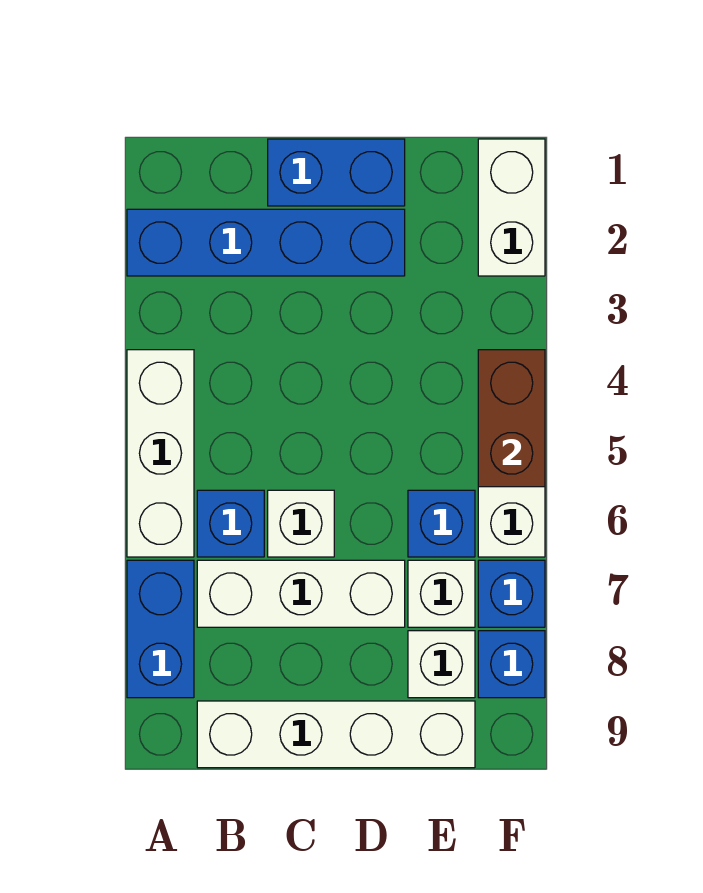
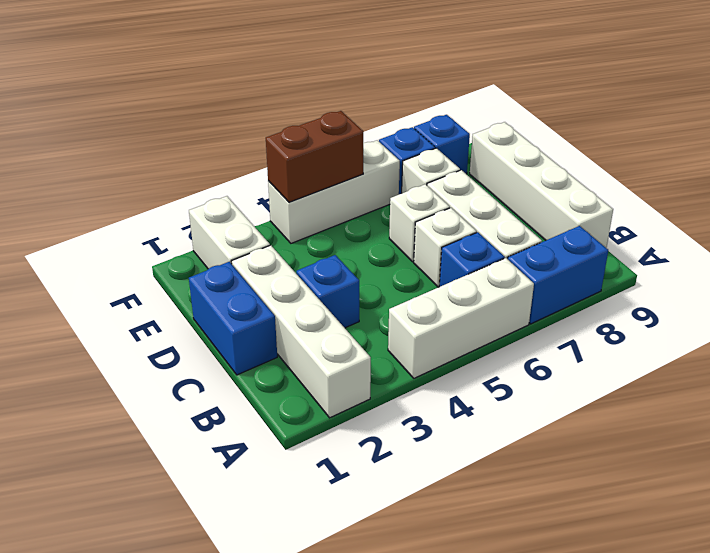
blue 1x4 brick [127,209,405,276] -> white 1x4 brick [231,245,371,418]
blue 1x1 brick [408,490,475,557] -> blue 1x1 brick moved to [296,255,359,328]
white 1x1 brick [408,631,475,698] -> white 1x1 brick moved to [389,184,450,262]
white 1x2 brick [478,139,545,276] -> white 1x2 brick turned to [189,196,270,269]

